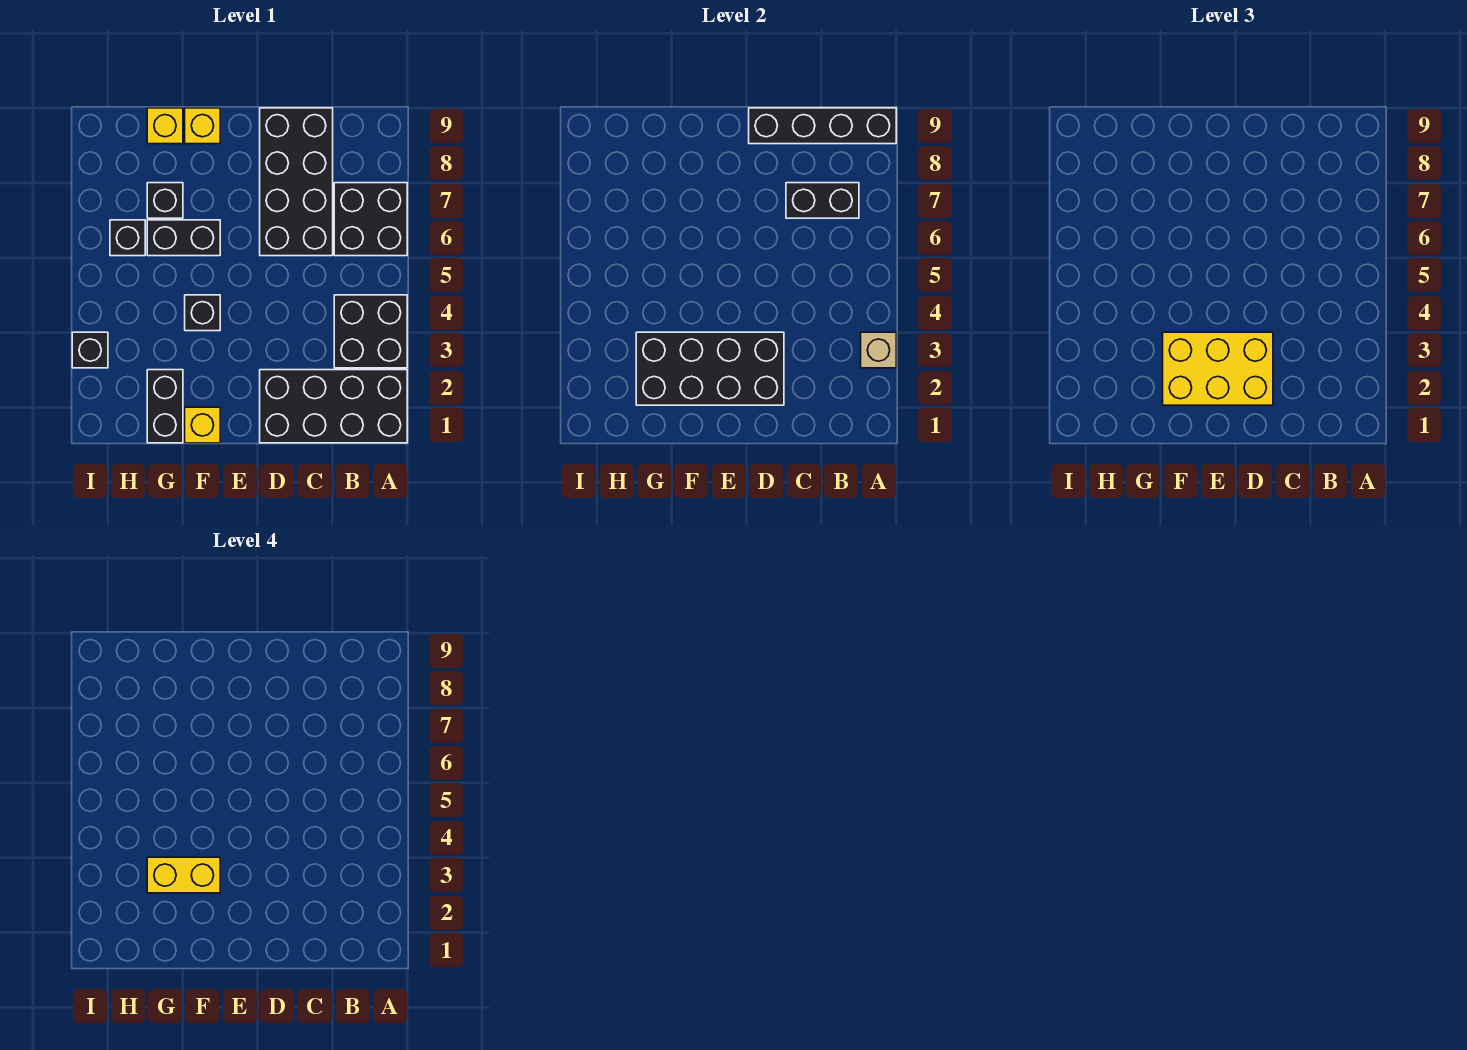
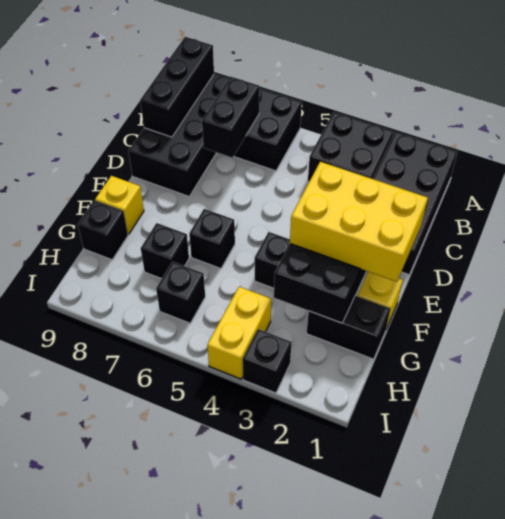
tan 1x1 brick [861,332,896,368] -> none
black 1x4 brick [749,108,896,144] -> black 1x3 brick [140,37,214,137]
black 2x4 brick [260,108,333,256] -> black 2x4 brick turned to [128,74,228,196]
yellow 2x3 brick [1163,332,1273,405] -> yellow 2x3 brick turned to [290,162,428,282]
yellow 1x2 brick [147,857,220,893] -> yellow 1x2 brick moved to [207,287,271,379]
black 1x2 brick [147,220,220,256] -> black 1x1 brick [189,209,235,269]
yellow 1x1 brick [147,108,183,144] -> black 1x1 brick [78,200,128,260]

